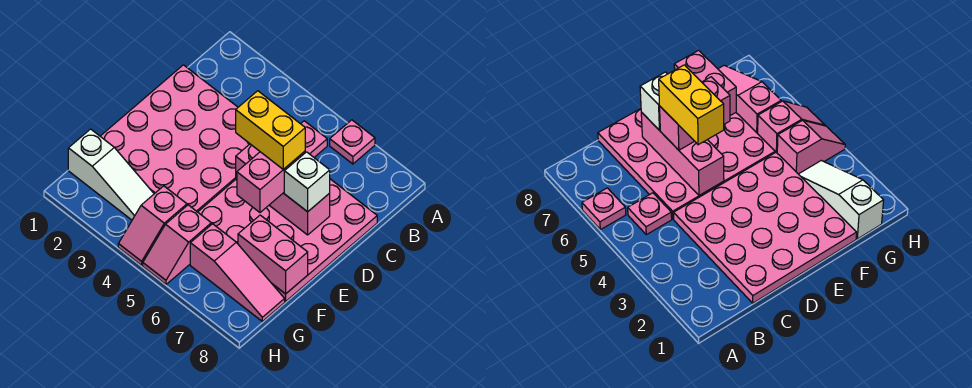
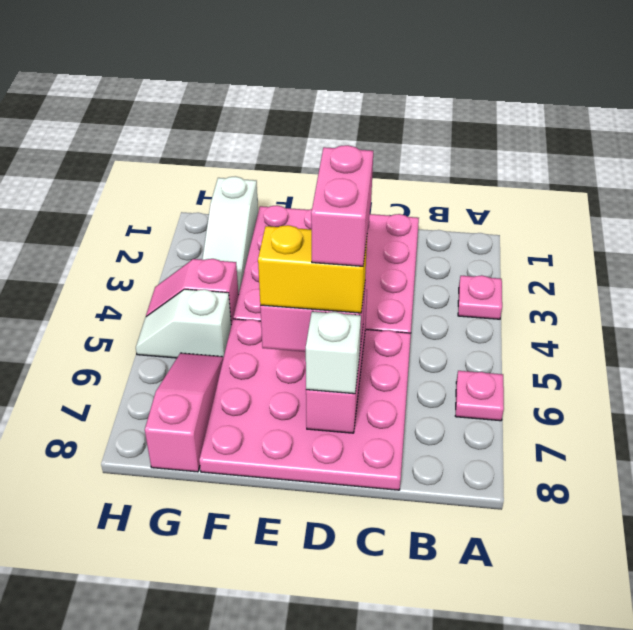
pink 1x1 plate [301,121,327,157] -> pink 1x1 plate moved to [458,275,502,319]
yellow 1x2 brick [236,91,305,169] -> yellow 1x2 brick turned to [258,225,367,313]
pink 1x2 brick [238,215,308,294] -> pink 1x2 brick moved to [311,145,373,266]
pink 1x2 slope [143,205,211,284] -> white 1x2 slope [136,289,231,358]
pink 1x3 slope [190,224,285,321] -> pink 1x3 slope turned to [145,353,223,472]

